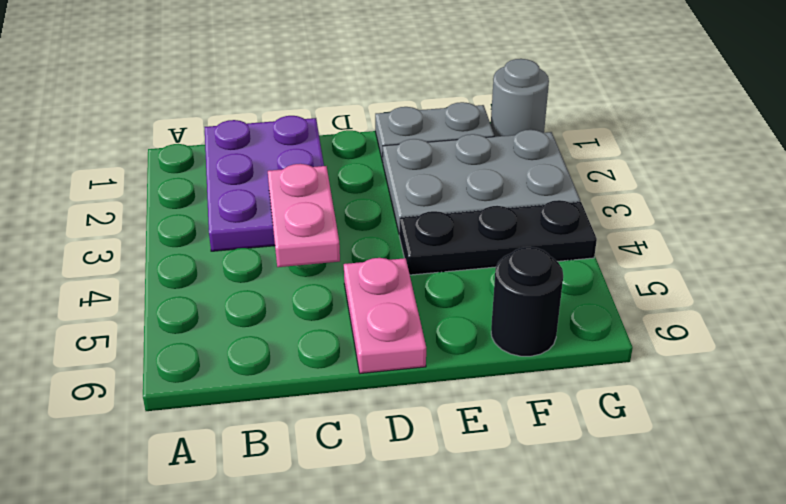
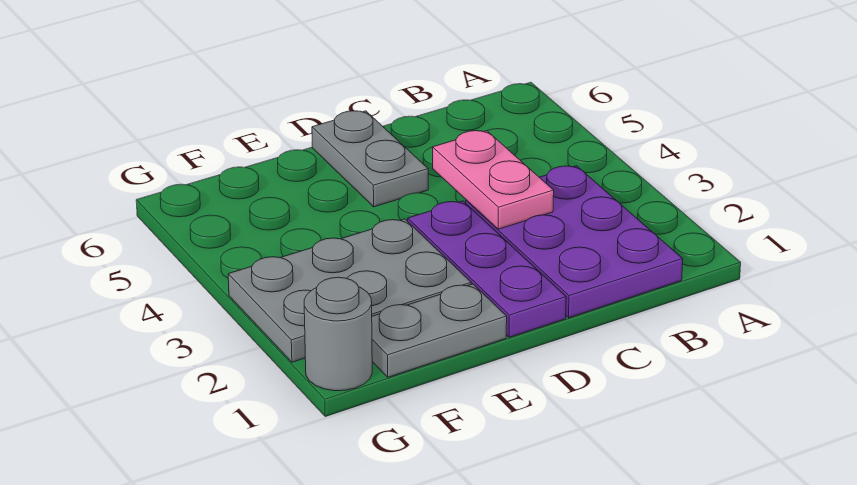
none -> purple 1x3 plate [408,201,566,337]
pink 1x2 plate [344,258,426,374] -> grey 1x2 plate [312,111,428,207]
black 1x3 plate [399,200,597,275] -> none
black 1x1 round brick [491,247,563,356] -> none

